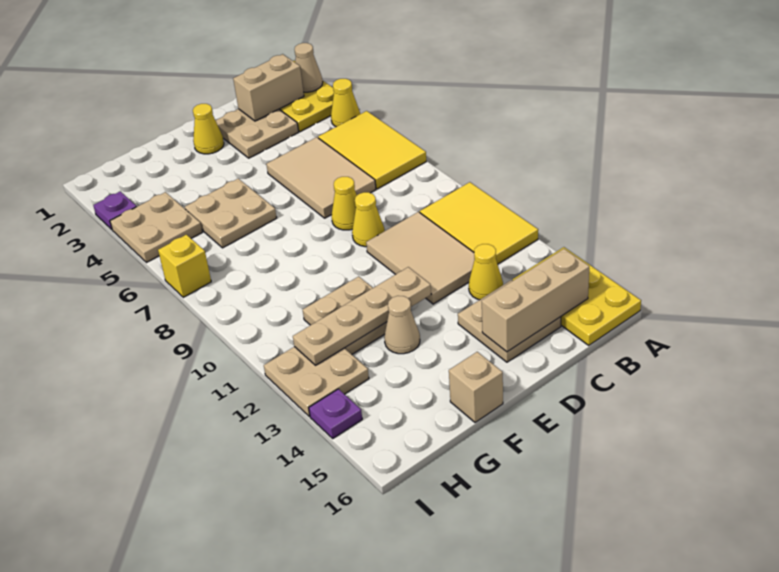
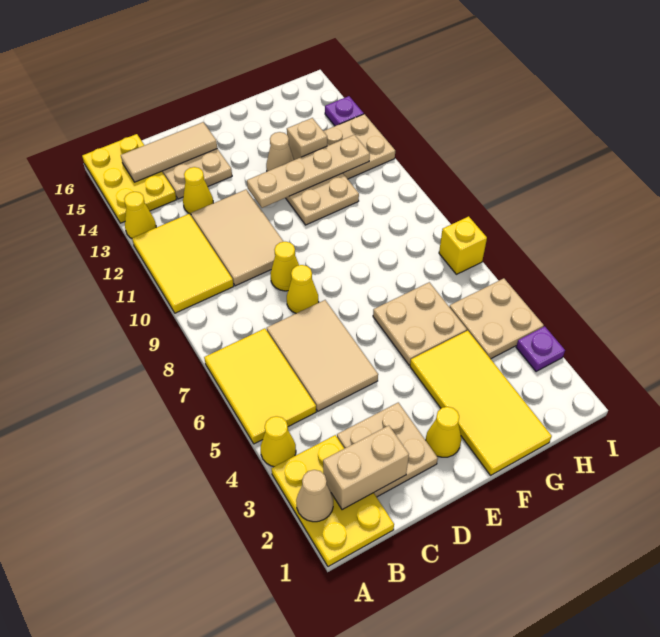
none -> yellow 1x1 cone [124,192,156,238]
tan 1x3 brick [482,249,589,352] -> tan 1x3 tile [121,122,217,182]
none -> yellow 2x4 tile [410,331,552,475]
tan 1x1 brick [449,352,503,423] -> tan 1x1 brick moved to [287,118,327,160]

